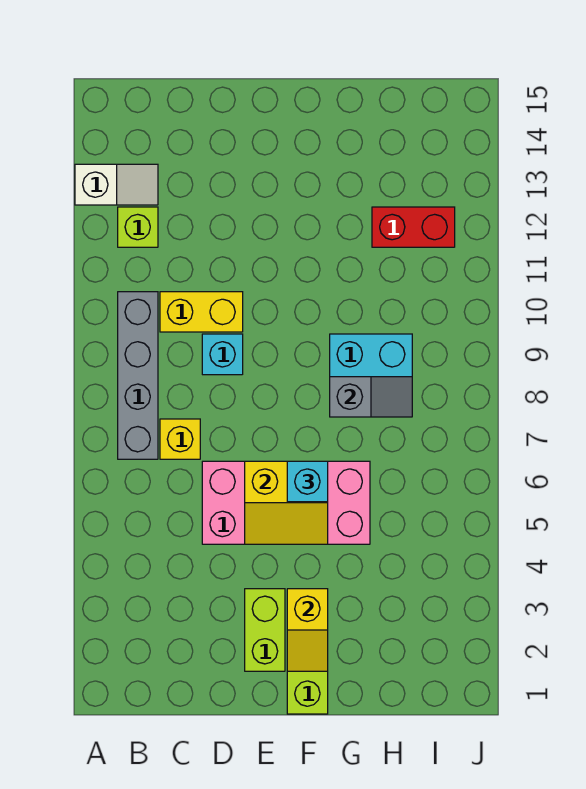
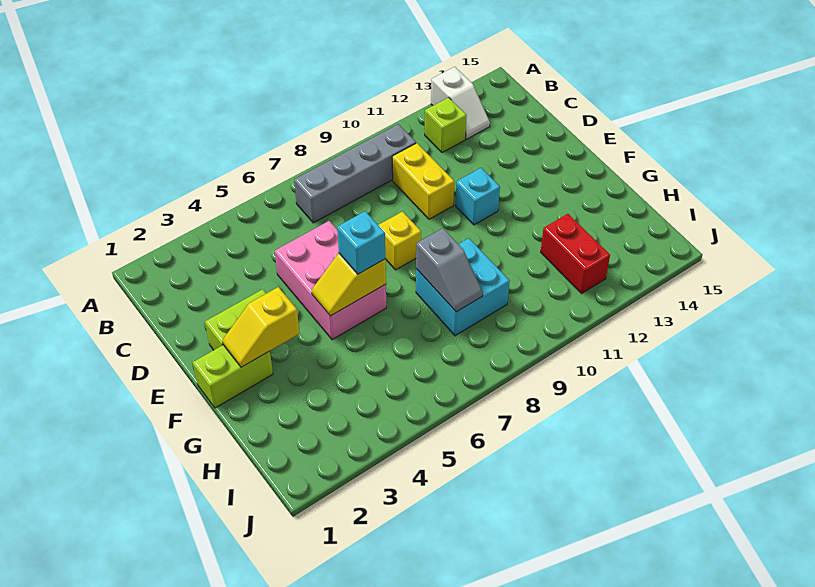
yellow 1x1 brick [160,419,200,459] -> yellow 1x1 brick moved to [379,212,421,270]
pink 2x4 brick [202,461,370,544] -> pink 2x3 brick [275,221,386,340]
cyan 1x1 brick [202,334,243,375] -> cyan 1x1 brick moved to [455,168,500,225]
yellow 2x2 slope [245,461,328,544] -> yellow 1x2 slope [312,253,386,316]

